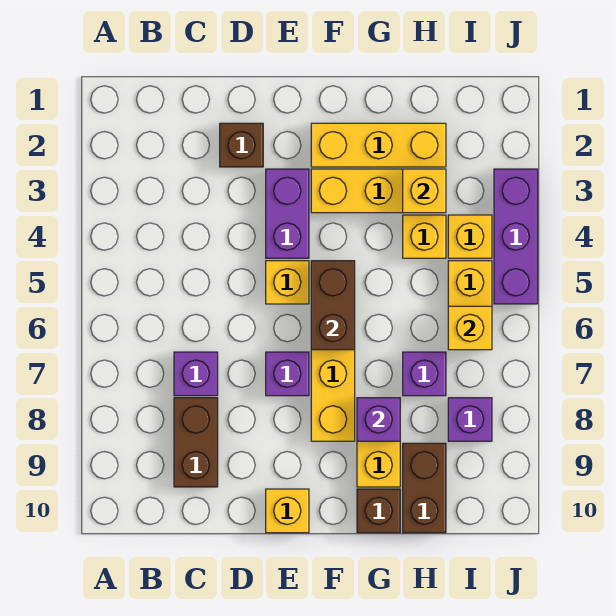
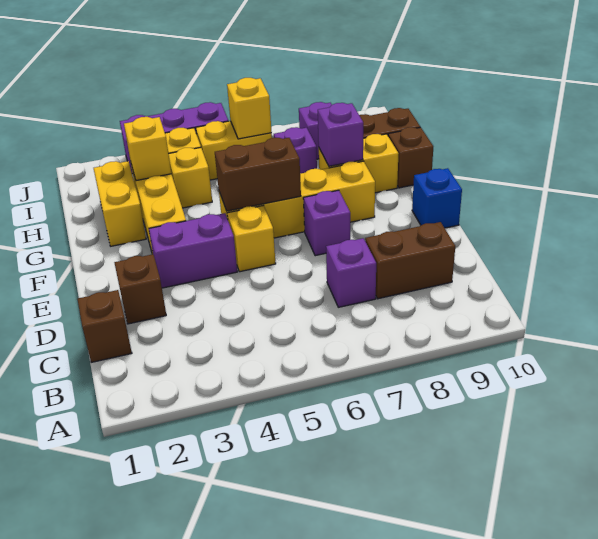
none -> brown 1x1 brick [78,290,132,362]
yellow 1x1 brick [266,489,309,533] -> blue 1x1 brick [412,168,462,228]
yellow 1x3 brick [311,123,446,167] -> yellow 1x2 brick [94,161,146,246]

